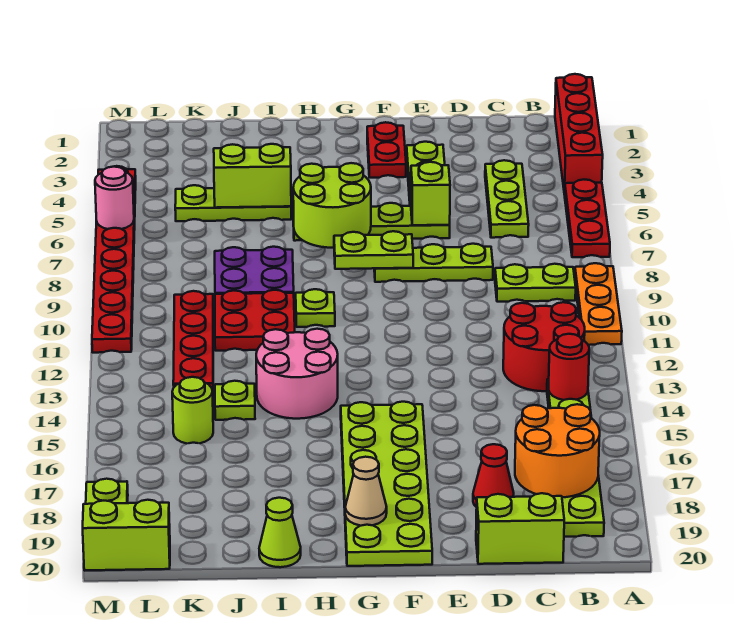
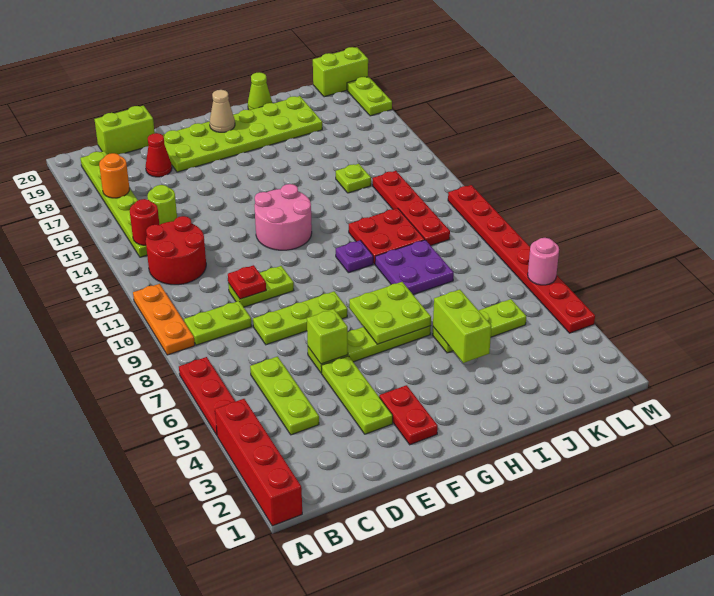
orange 2x2 round brick [515,404,600,497] -> orange 1x1 round brick [99,153,130,198]
none -> red 1x1 plate [228,265,266,299]
lime 1x2 plate [334,231,413,269] -> lime 1x2 plate moved to [228,266,294,307]
lime 2x6 plate [341,402,432,566] -> lime 2x6 plate turned to [163,96,322,172]
lime 2x2 round brick [293,163,371,248] -> lime 2x2 plate [349,282,431,344]
lime 1x1 plate [296,289,335,327] -> purple 1x1 plate [336,240,373,273]
pink 2x2 round brick [256,329,338,419] -> pink 2x2 round brick moved to [254,184,312,250]
lime 1x2 brick [214,144,291,208] -> lime 1x2 brick turned to [433,290,491,363]
lime 1x1 round brick [172,377,213,444] -> lime 1x1 round brick moved to [147,185,177,225]

